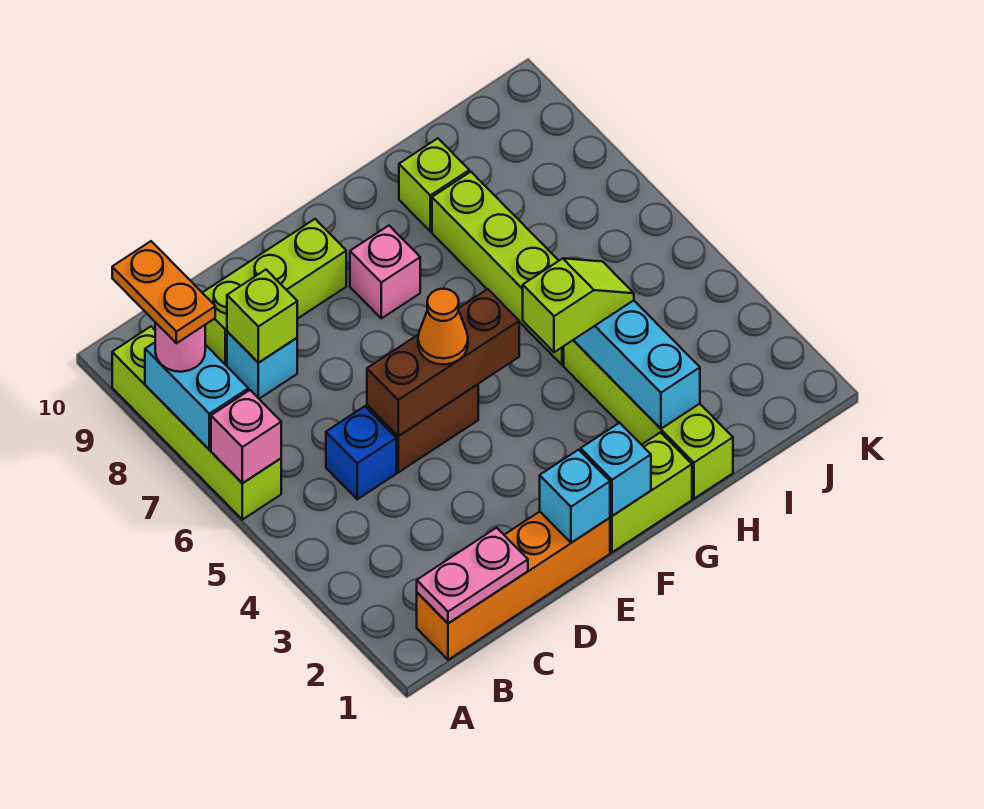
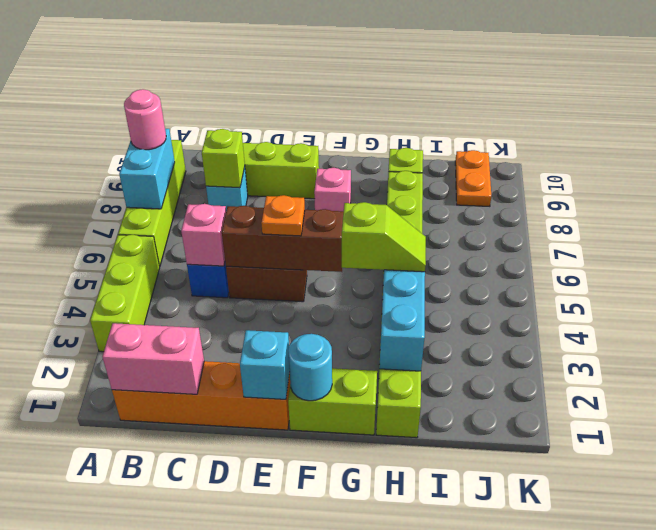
none -> lime 1x3 brick [90,235,160,352]
pink 1x1 brick [211,390,281,483] -> pink 1x1 brick moved to [181,204,226,266]
orange 1x2 plate [112,241,215,343] -> orange 1x2 plate moved to [455,150,491,206]
pink 1x2 plate [417,528,528,623] -> pink 1x2 brick [102,323,204,394]
orange 1x1 cone [418,289,468,364] -> orange 1x1 plate [261,195,305,236]
cyan 1x1 brick [581,423,651,516] -> cyan 1x1 round brick [288,334,332,401]

